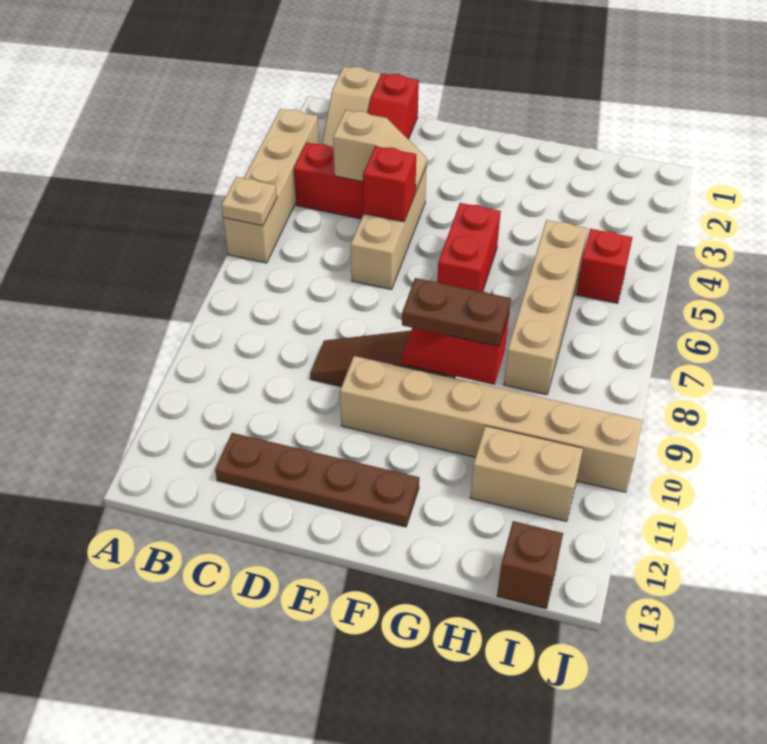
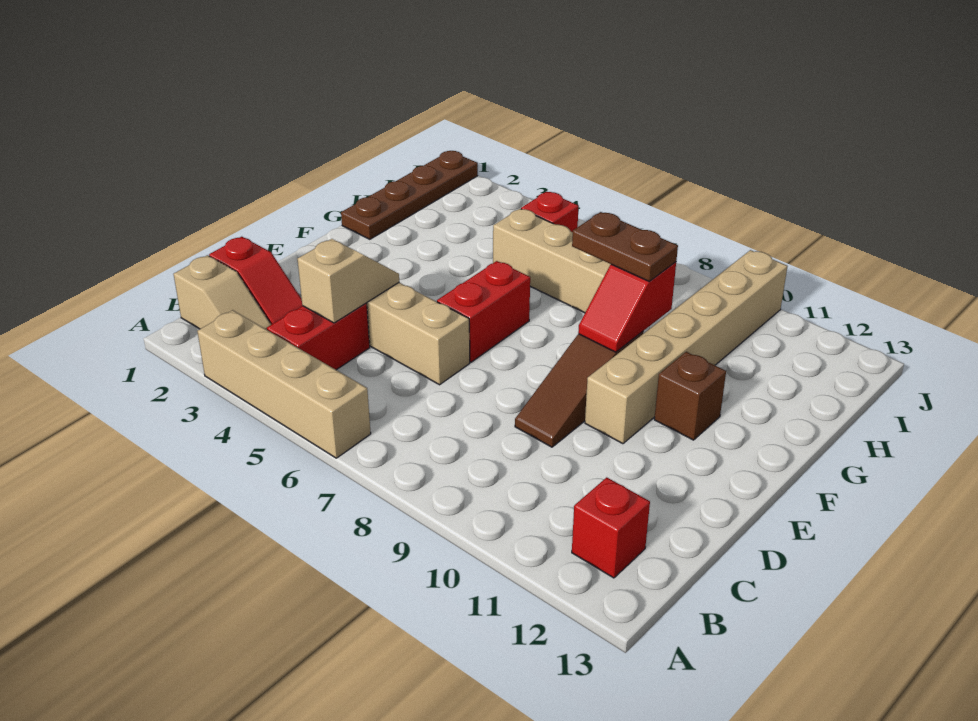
tan 1x1 plate [221,177,277,226] -> none
brown 1x4 plate [215,433,419,527] -> brown 1x4 plate moved to [341,151,478,239]
red 1x1 brick [363,146,416,222] -> red 1x1 brick moved to [572,477,650,578]
red 1x2 brick [437,203,501,292] -> red 1x2 brick turned to [437,261,530,362]
brown 1x2 plate [402,278,511,346] -> brown 1x2 plate turned to [572,212,678,281]
tan 1x2 brick [470,426,583,521] -> none
brown 1x1 brick [497,521,563,609] -> brown 1x1 brick moved to [654,352,726,440]

